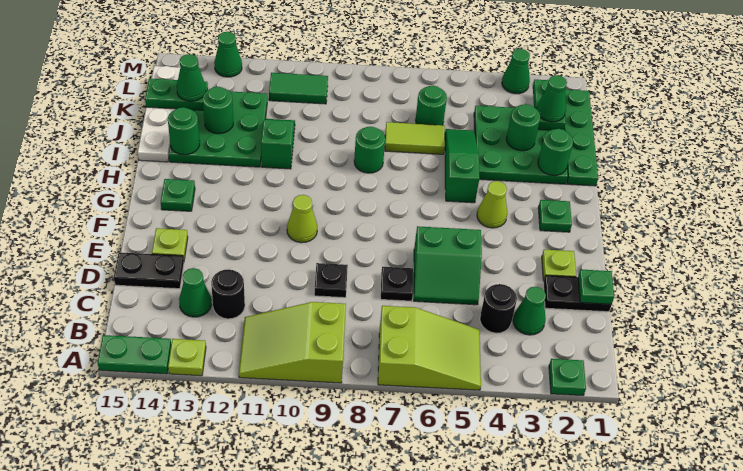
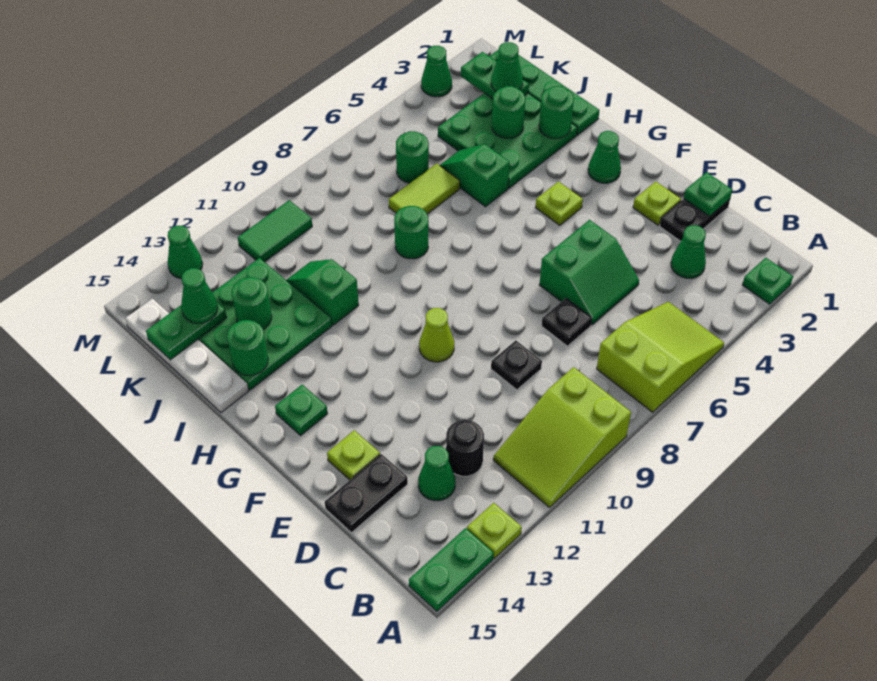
black 1x1 round brick [480,284,517,333] -> none
green 1x1 plate [538,200,572,232] -> green 1x1 cone [588,131,621,183]
lime 1x1 cone [477,181,507,228] -> lime 1x1 plate [535,182,583,225]
green 1x3 slope [445,129,479,203] -> green 1x2 slope [440,144,510,207]

